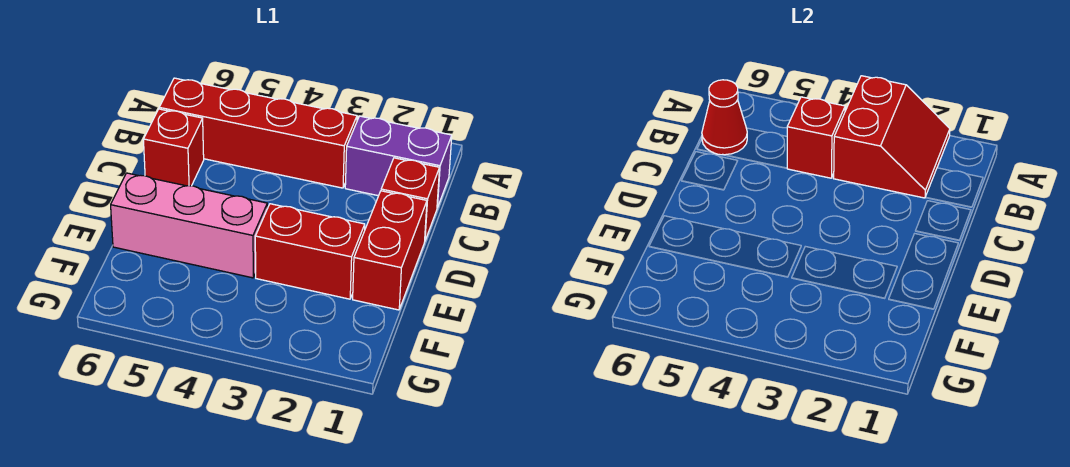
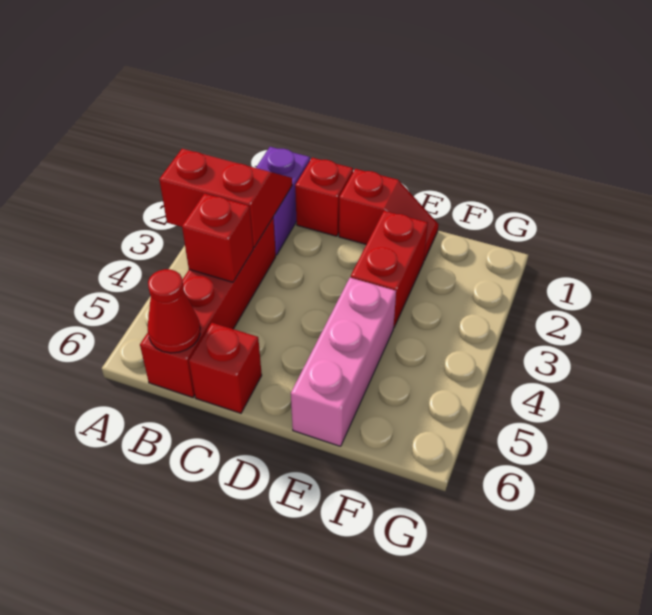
red 1x2 brick [353,191,427,310] -> red 1x2 slope [339,169,439,260]

